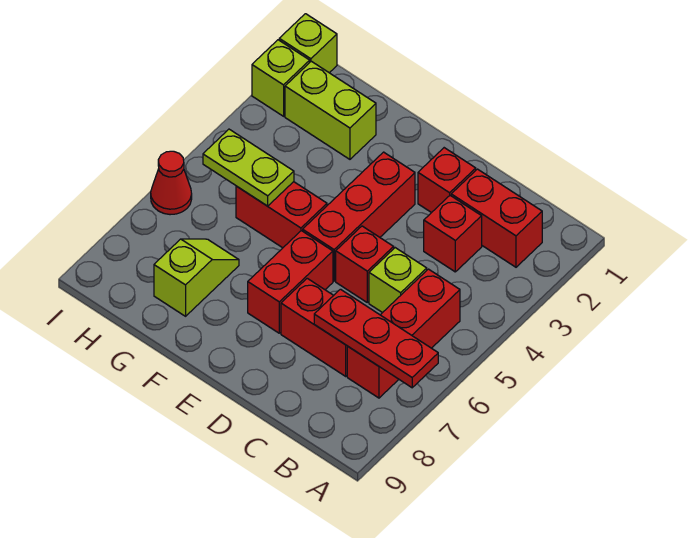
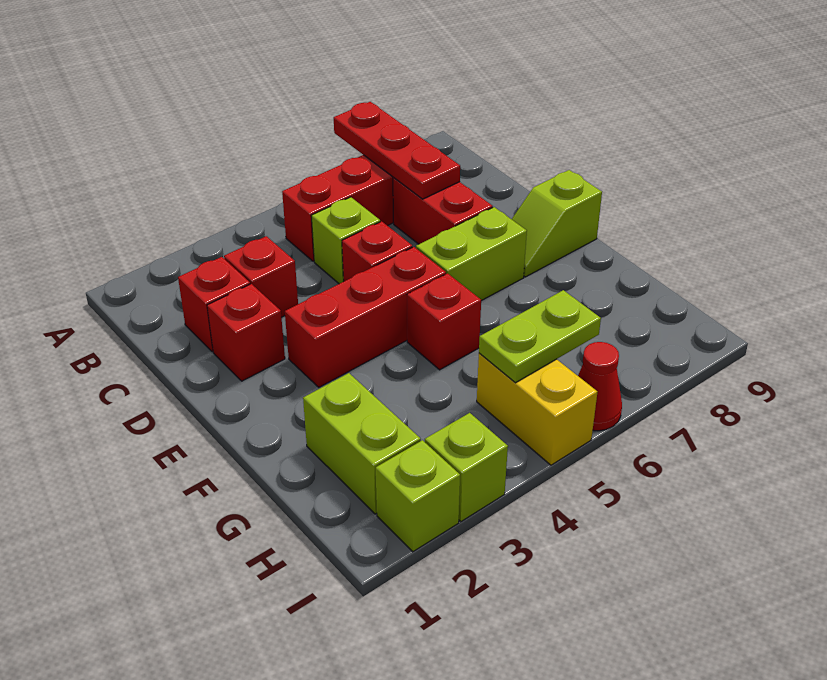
red 1x2 brick [451,169,542,267] -> red 1x1 brick [178,257,250,352]
red 1x2 brick [248,231,333,333] -> lime 1x2 brick [416,207,527,301]
red 1x2 brick [236,182,327,248] -> red 1x1 brick [407,273,481,370]
lime 1x2 plate [203,129,294,206] -> lime 1x2 plate turned to [479,290,601,383]
lime 1x2 slope [154,239,239,316] -> lime 1x2 slope moved to [512,170,602,277]
none -> yellow 1x2 brick [477,353,597,465]
lime 1x1 brick [279,14,337,73] -> lime 1x1 brick moved to [425,413,508,522]

